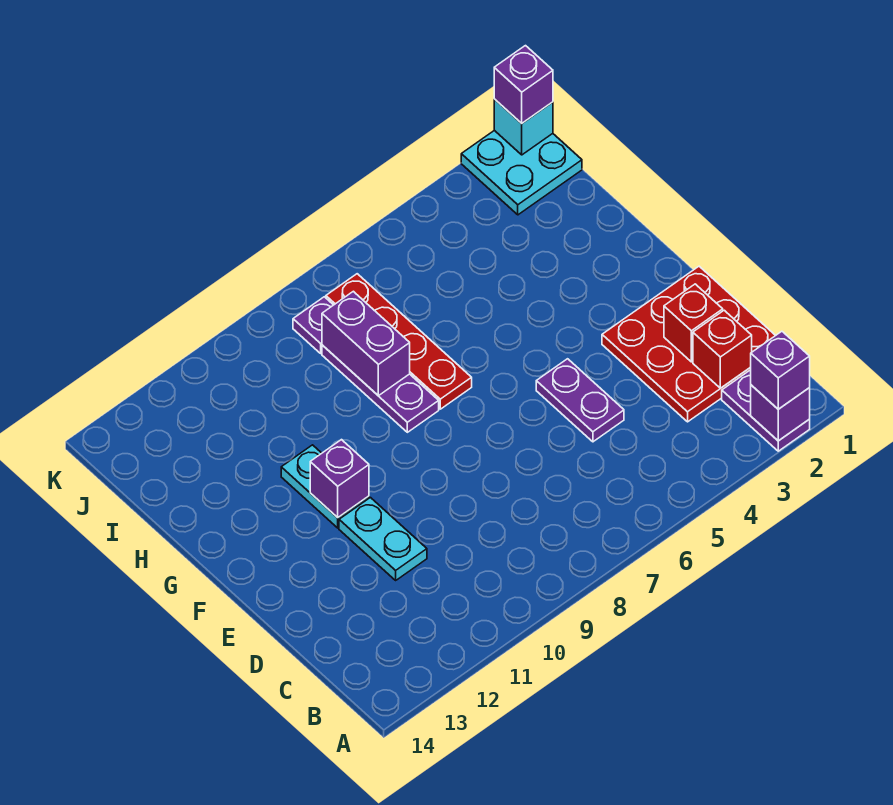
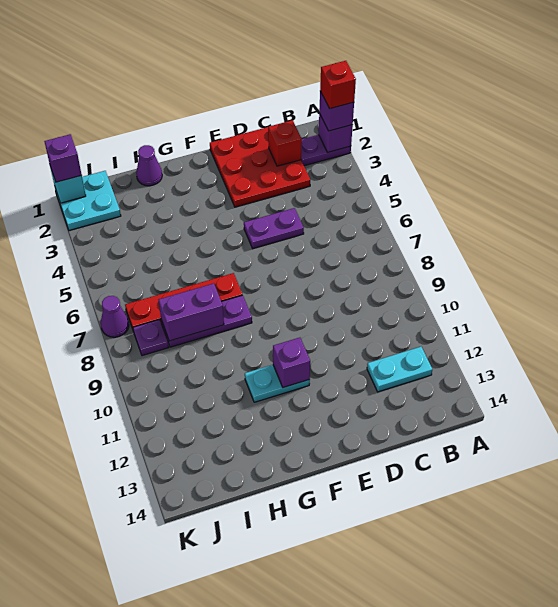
red 1x1 brick [664,284,723,362] -> red 1x1 brick moved to [320,61,356,109]
cyan 1x2 plate [339,498,427,580] -> cyan 1x2 plate moved to [367,347,432,392]
none -> purple 1x1 cone [136,145,162,186]
none -> purple 1x1 cone [101,296,129,337]

